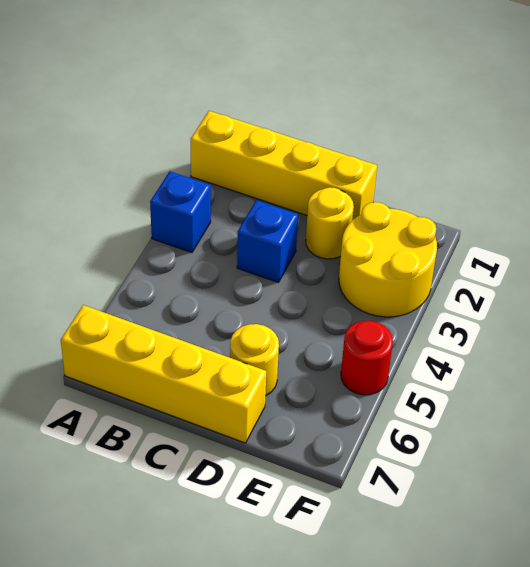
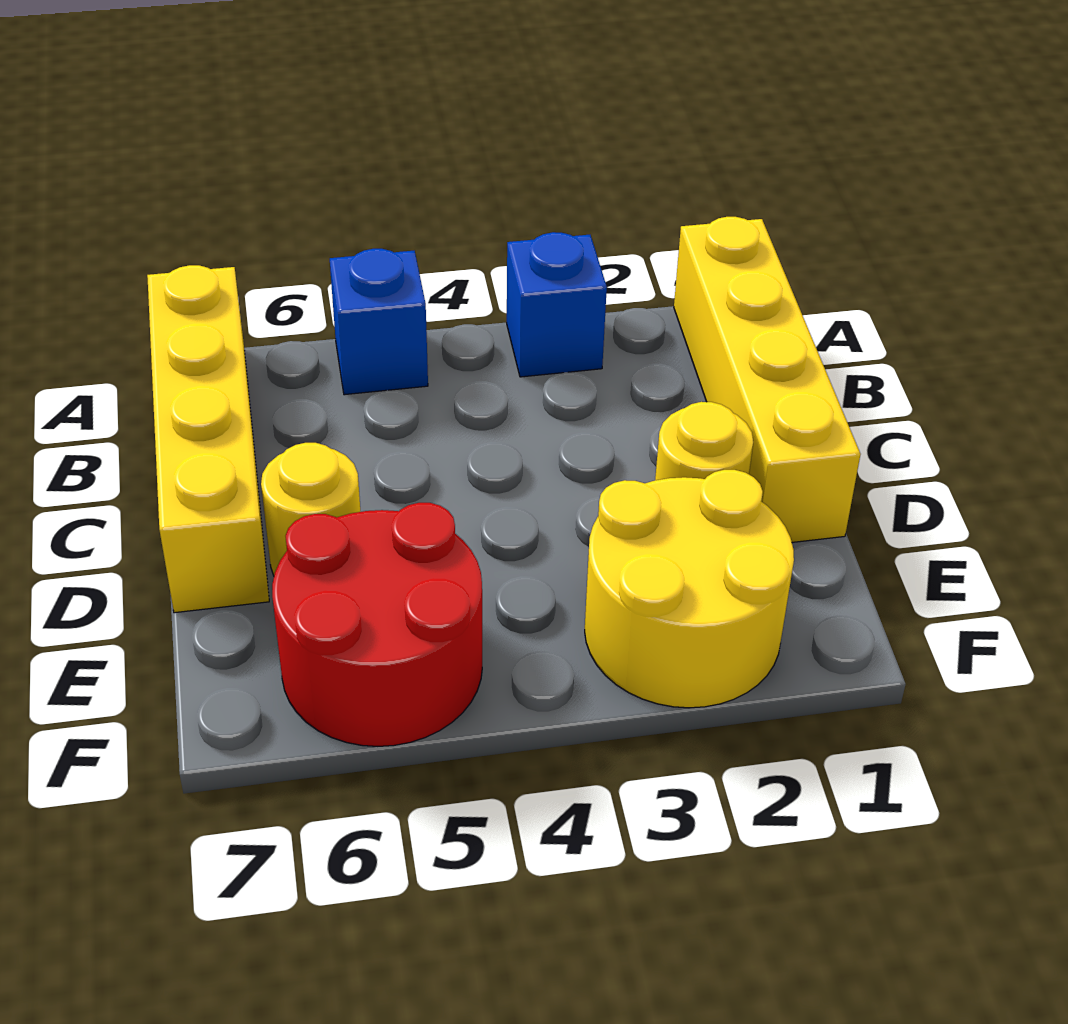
blue 1x1 brick [237,200,298,282] -> blue 1x1 brick moved to [330,249,428,395]
red 1x1 round brick [341,321,393,395] -> red 2x2 round brick [272,503,482,746]

